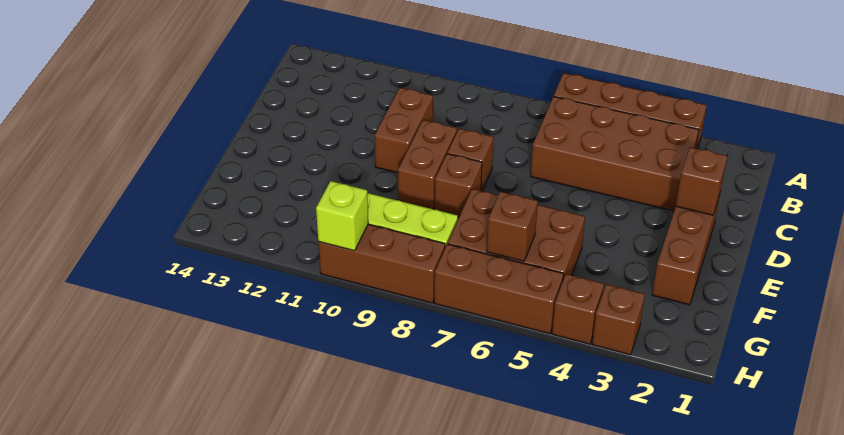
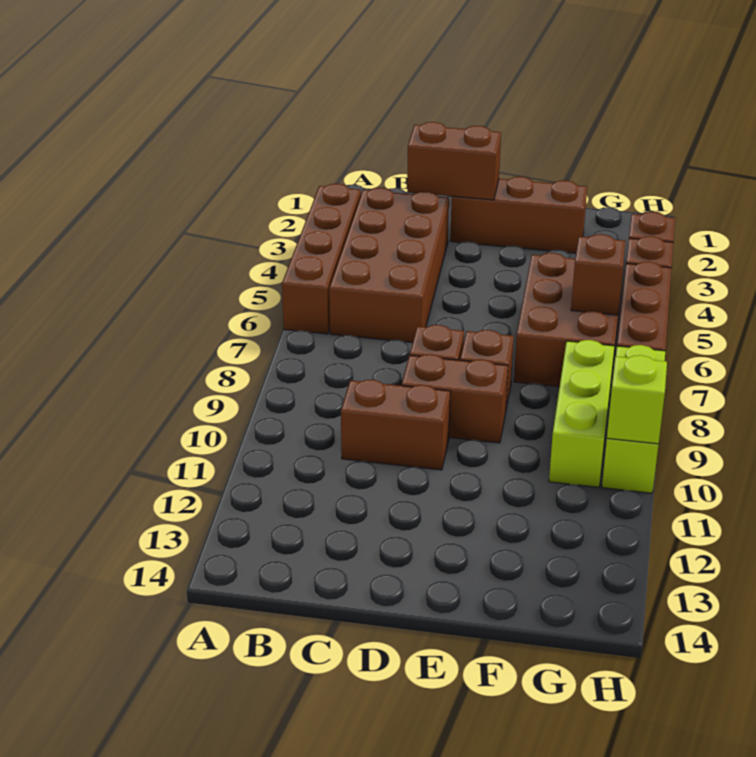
brown 1x1 brick [676,147,727,215] -> brown 1x2 brick [407,122,501,200]
brown 1x3 brick [318,224,445,303] -> lime 1x3 brick [602,345,665,493]

